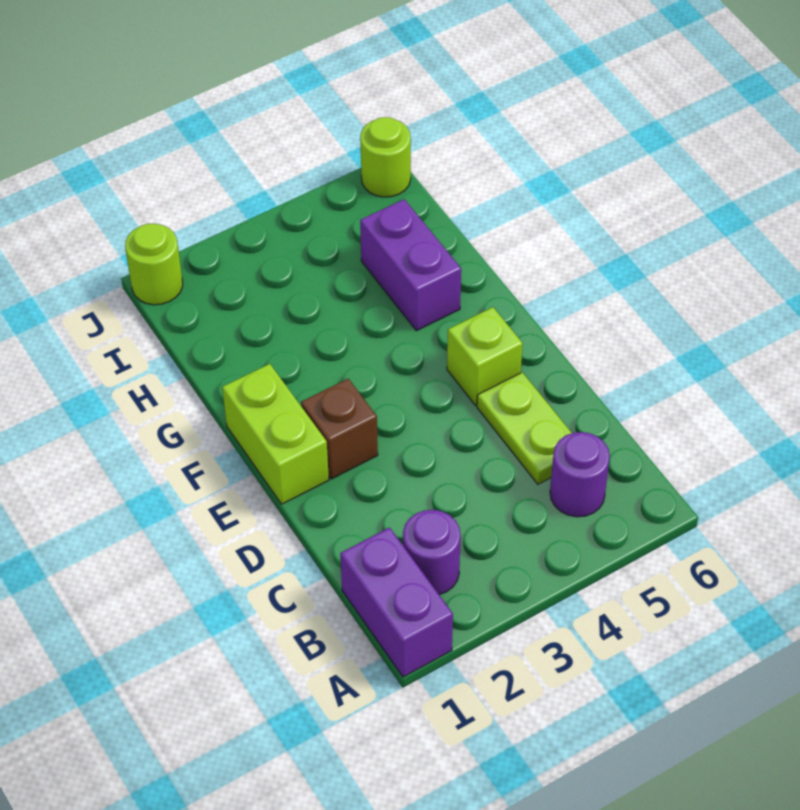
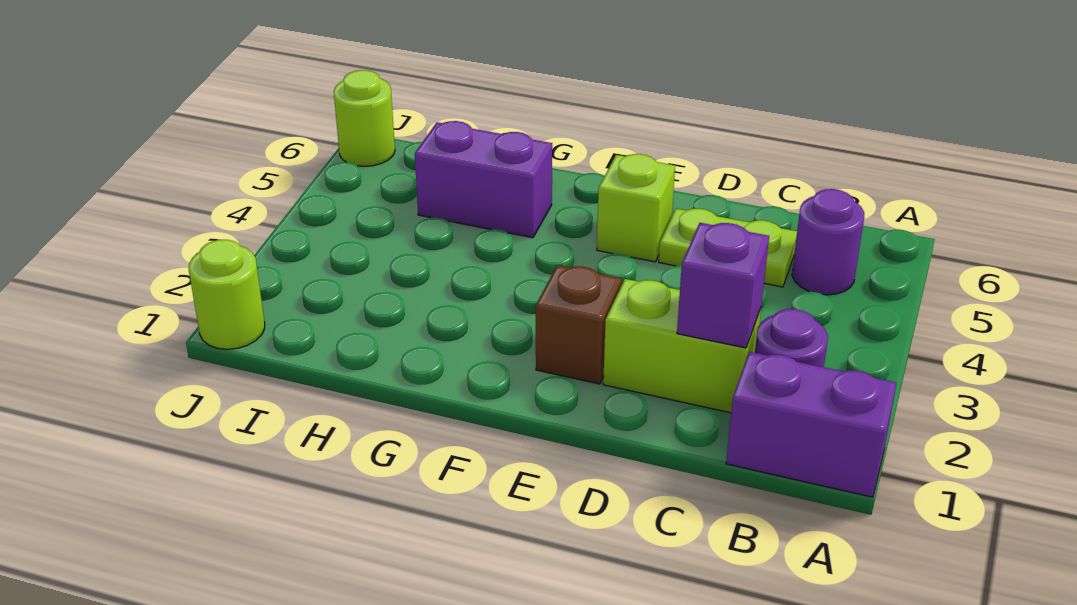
none -> purple 1x1 brick [677,223,769,348]
lime 1x2 brick [222,364,329,504] -> lime 1x2 brick moved to [603,279,761,413]

